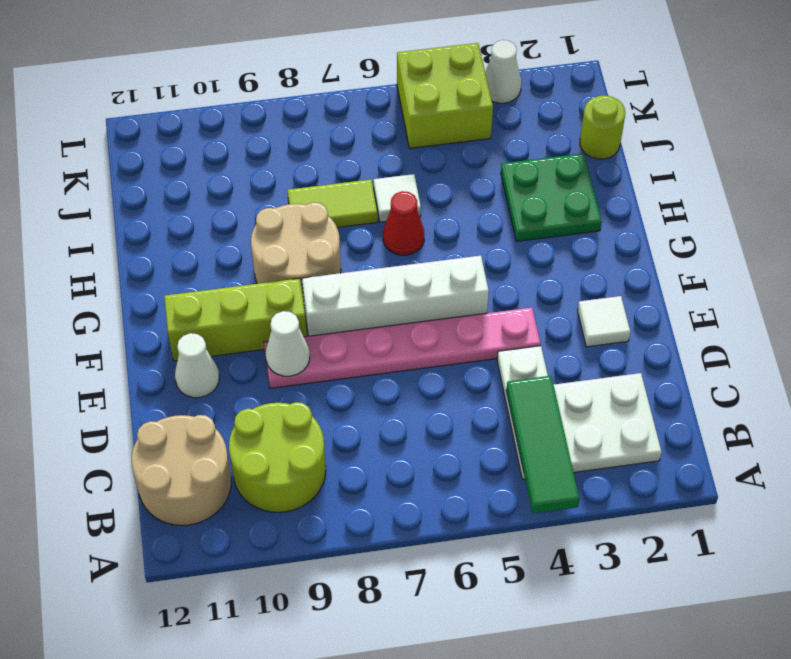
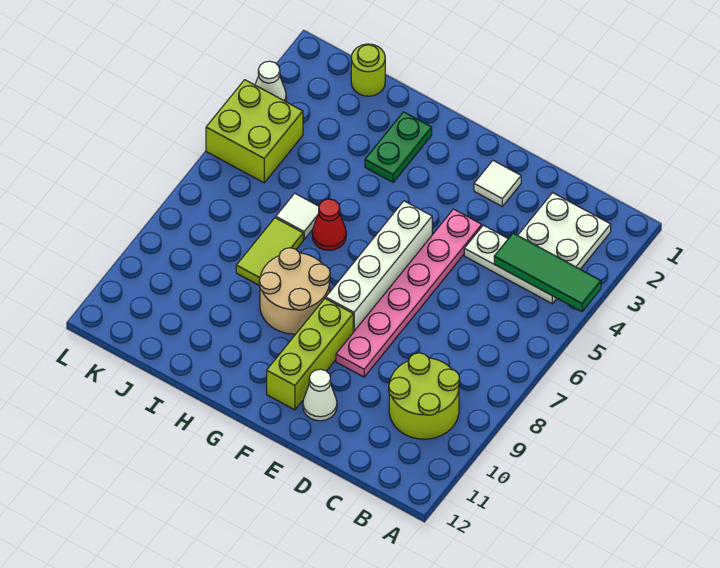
tan 2x2 round brick [132,415,231,526] -> none
white 1x1 cone [265,311,310,376] -> none
green 2x2 plate [501,153,602,241] -> green 1x2 plate [365,112,432,182]

